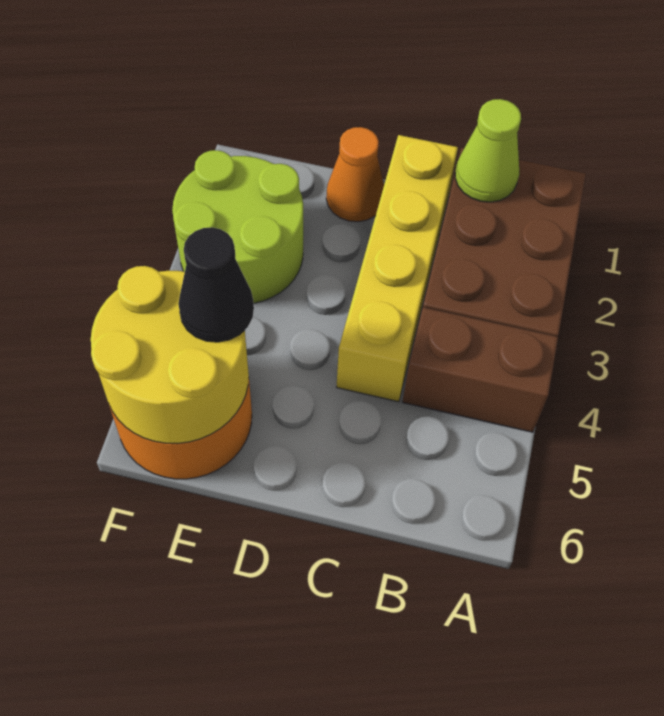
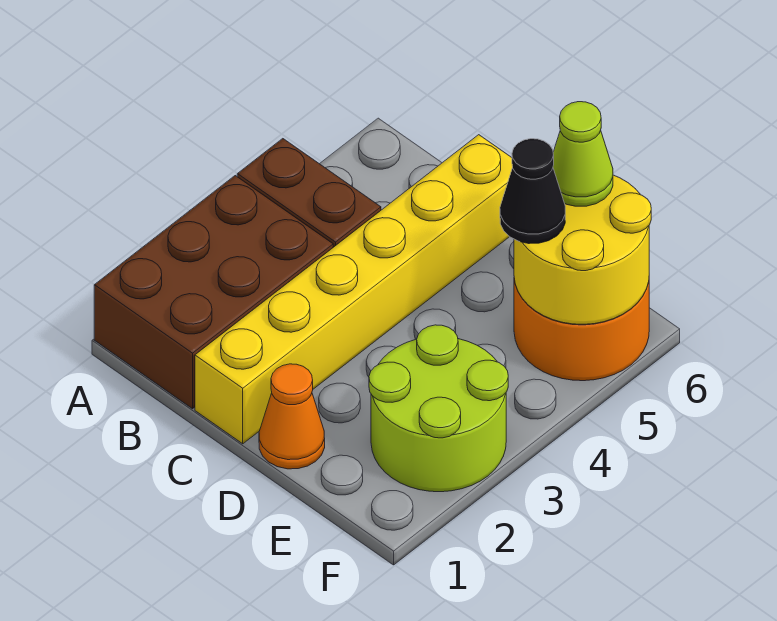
lime 1x1 cone [455,99,521,202] -> lime 1x1 cone moved to [553,102,613,206]
yellow 1x4 brick [337,135,458,402] -> yellow 1x6 brick [195,135,513,444]

